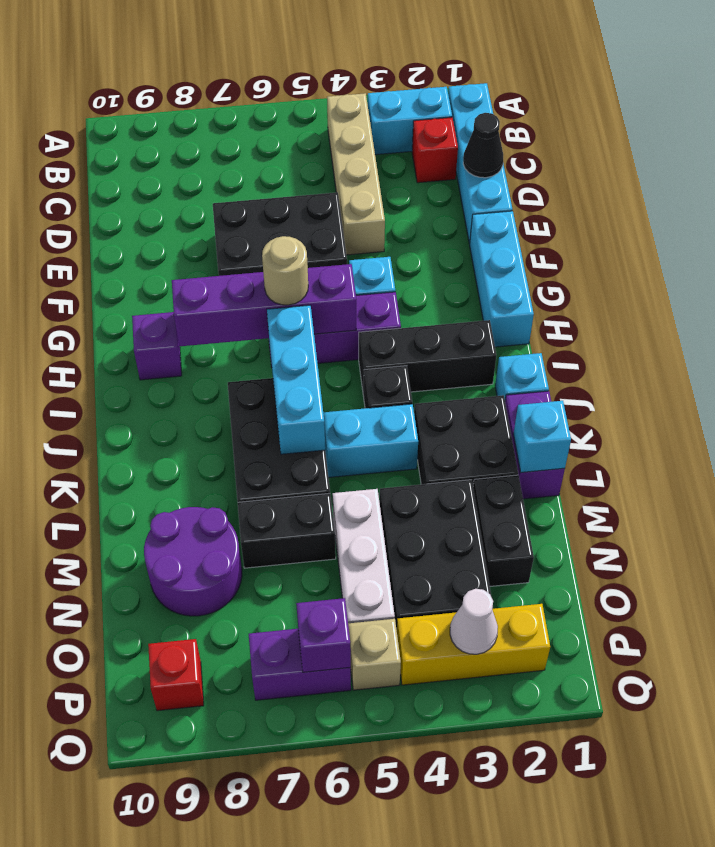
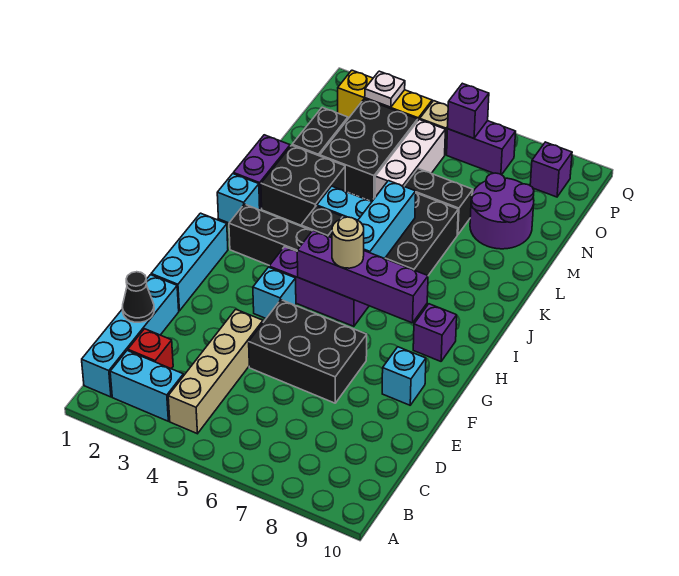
cyan 1x1 brick [513,401,571,472] -> cyan 1x1 brick moved to [382,347,426,405]
white 1x1 cone [450,589,498,654] -> white 1x1 plate [365,71,405,107]
red 1x1 brick [148,639,204,711] -> purple 1x1 brick [530,142,572,197]

